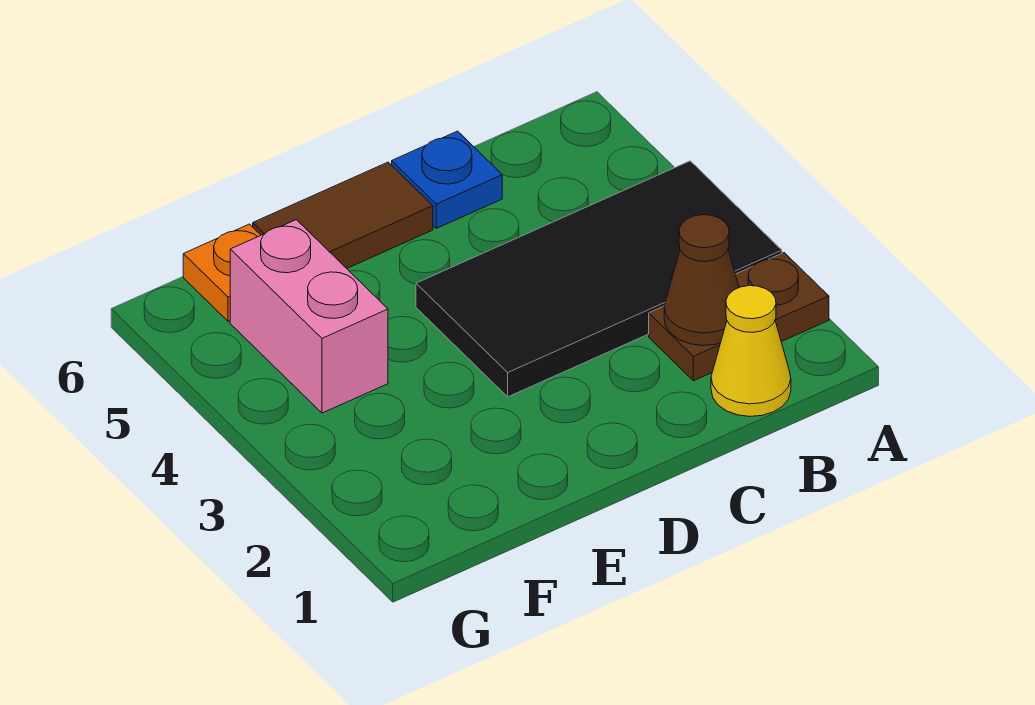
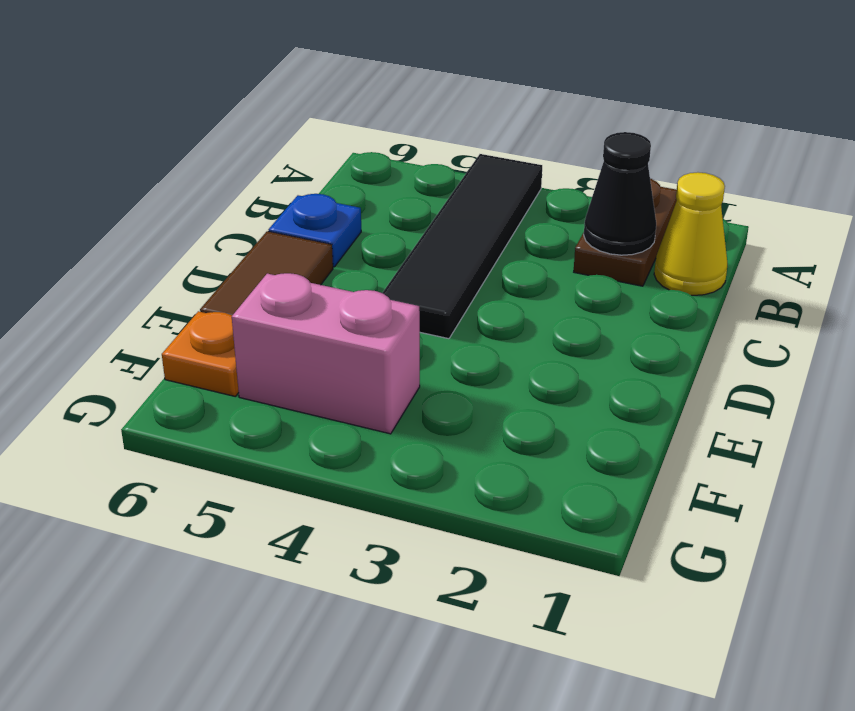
black 2x4 tile [416,161,782,397] -> black 1x4 tile [383,154,542,339]
brown 1x1 cone [664,215,739,346] -> black 1x1 cone [584,132,656,255]

